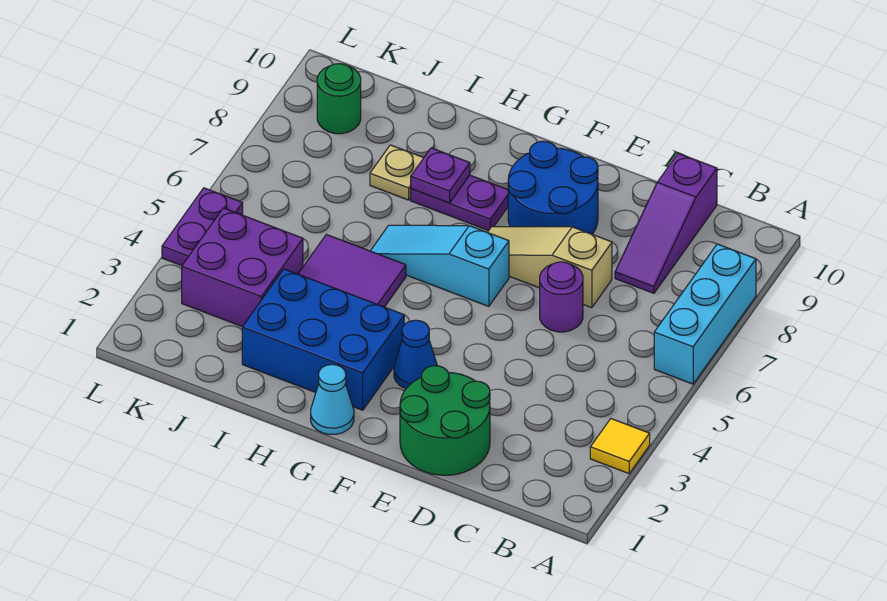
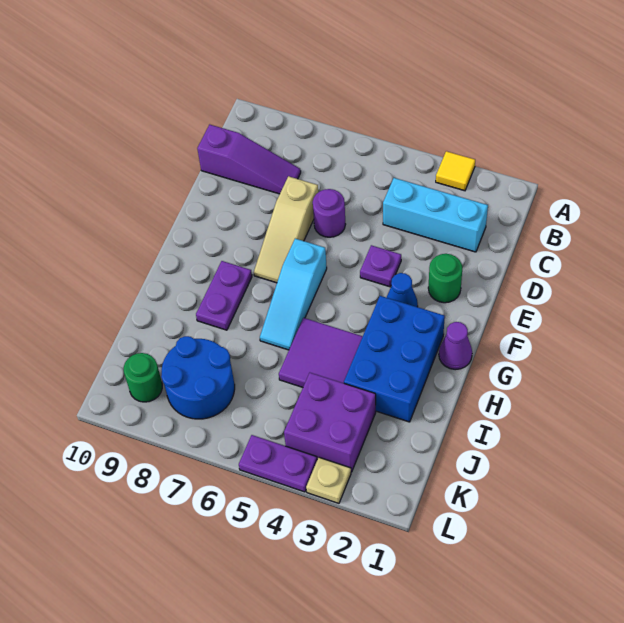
cyan 1x3 brick [654,244,756,384] -> cyan 1x3 brick moved to [383,178,488,252]
green 2x2 round brick [400,366,490,475] -> green 1x1 round brick [428,254,462,303]
blue 2x2 round brick [508,141,598,234] -> blue 2x2 round brick moved to [161,336,235,419]
cyan 1x1 cone [311,364,354,434] -> purple 1x1 cone [439,322,472,370]
purple 1x1 plate [411,148,470,203] -> purple 1x1 plate moved to [360,245,401,287]
tan 1x1 plate [370,145,423,200] -> tan 1x1 plate moved to [306,457,351,503]

